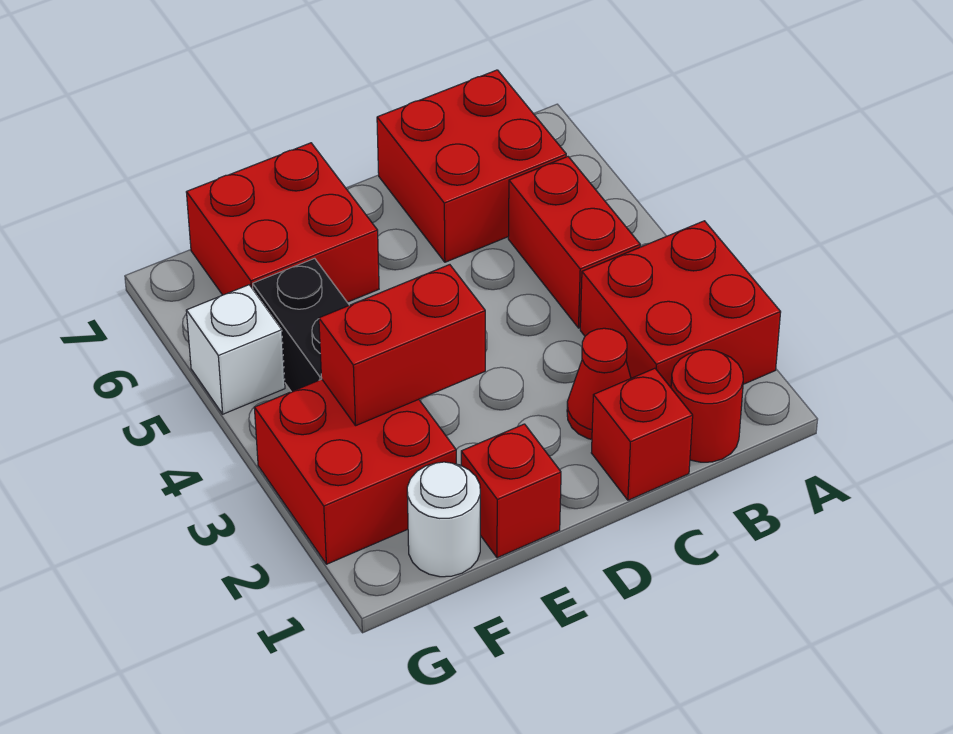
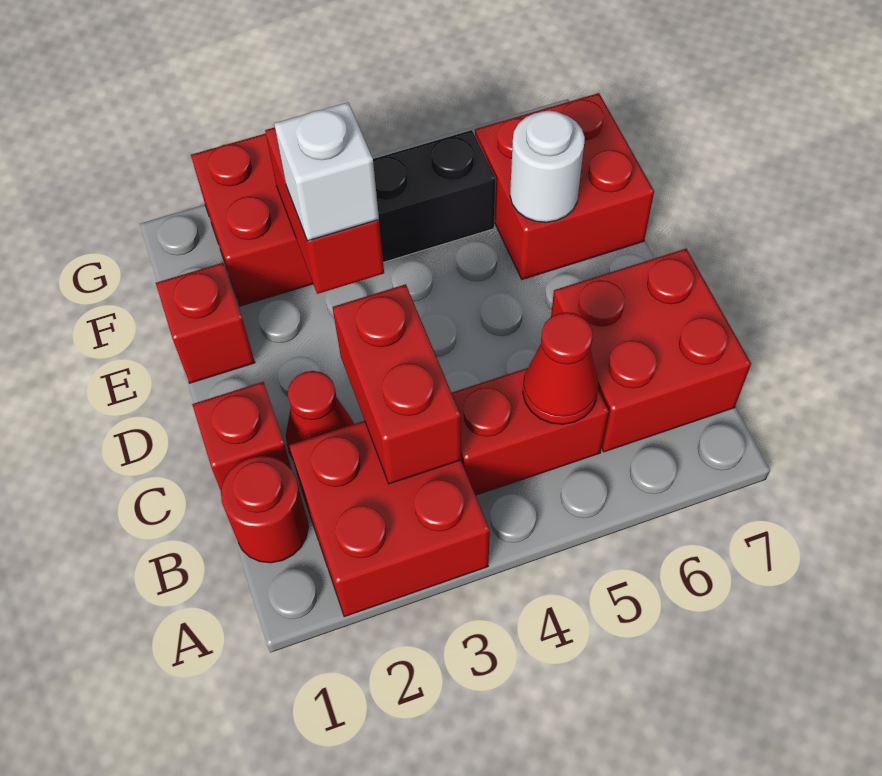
none -> red 1x2 brick [332,284,461,484]
none -> red 1x1 cone [523,312,598,424]
white 1x1 round brick [407,462,480,577] -> white 1x1 round brick moved to [510,111,585,222]
white 1x1 brick [186,285,285,414] -> white 1x1 brick moved to [274,102,379,241]

